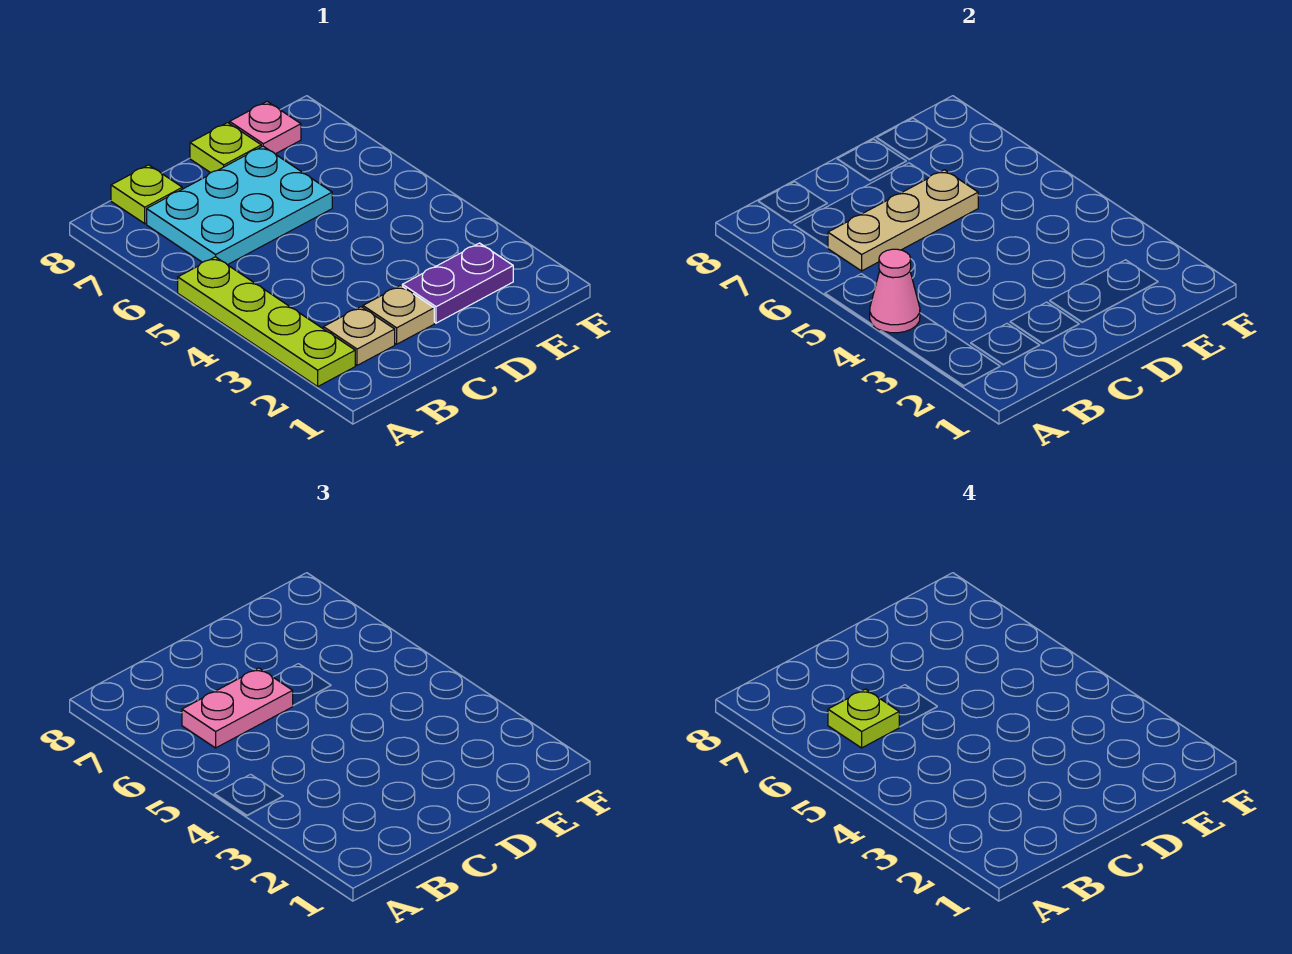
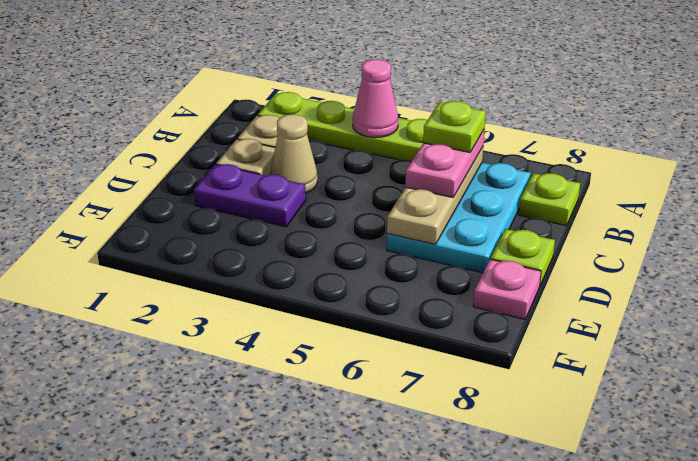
none -> tan 1x1 cone [270,114,318,193]
purple 1x2 plate [402,243,513,323] -> purple 1x2 plate turned to [194,164,306,227]

